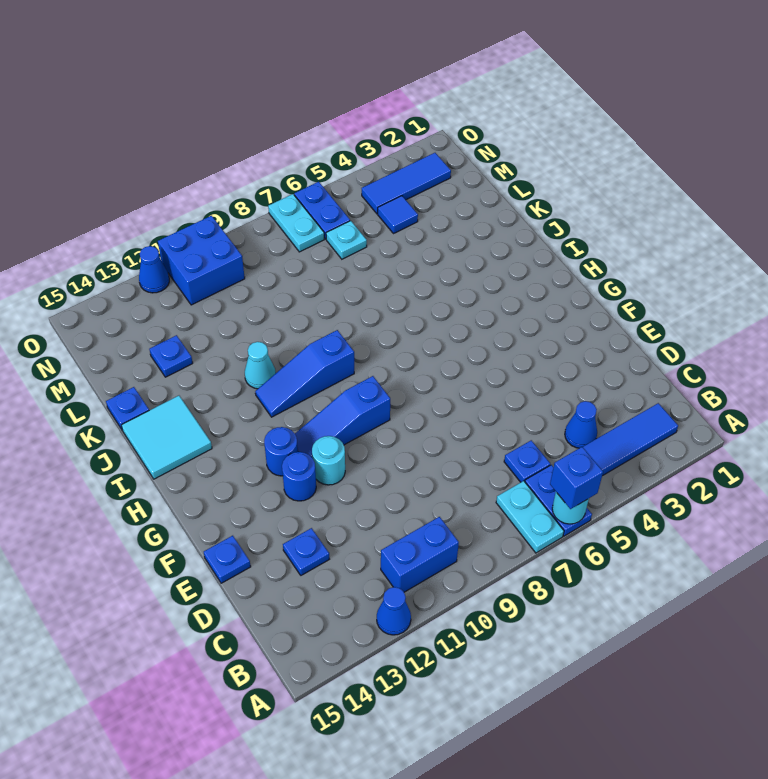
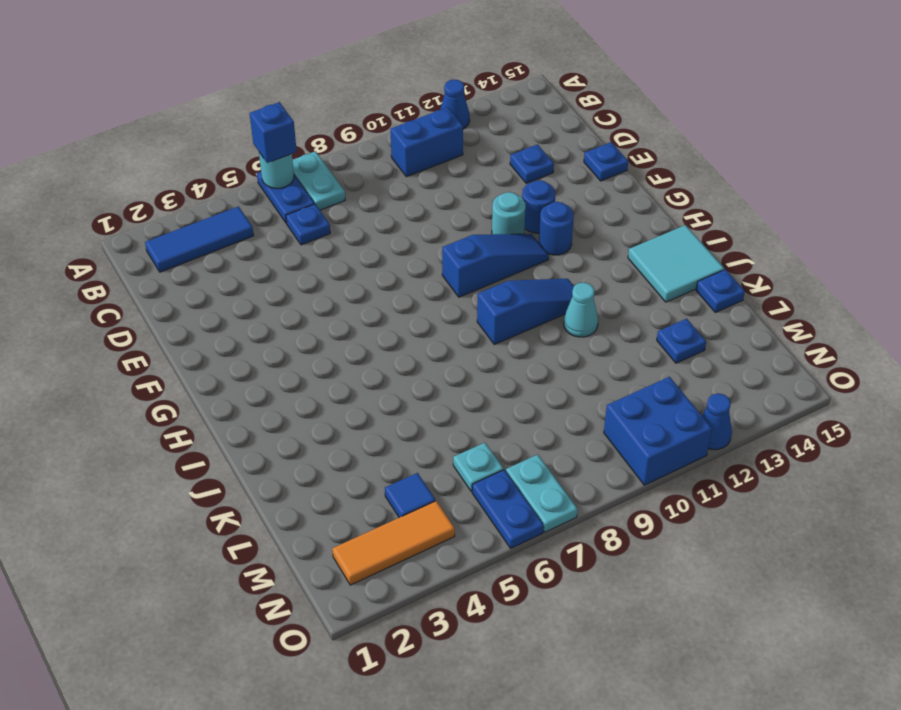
blue 1x1 cone [565,401,597,448] -> none
blue 1x3 tile [362,153,451,214] -> orange 1x3 tile [332,501,455,585]

